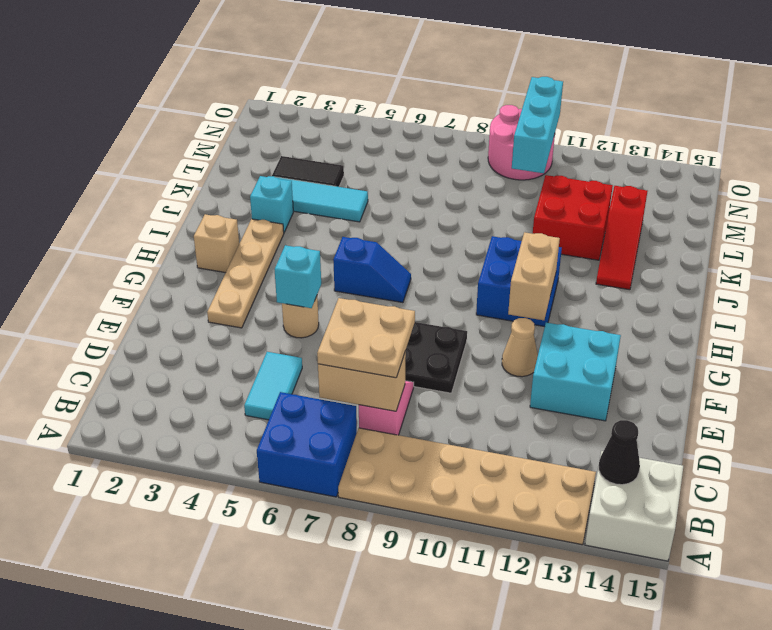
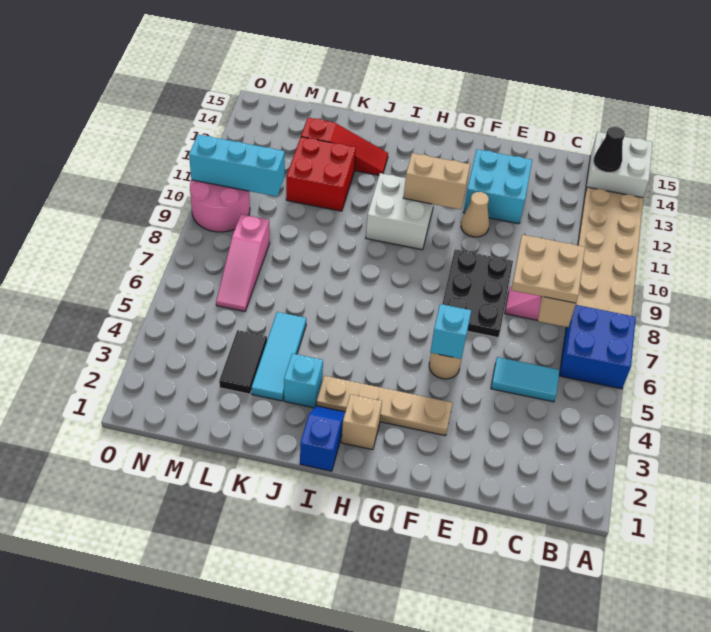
blue 1x2 slope [333,237,411,303] -> blue 1x2 slope moved to [300,406,345,471]
blue 2x2 brick [476,236,562,327] -> white 2x2 brick [366,173,434,250]
none -> pink 1x3 slope [216,214,270,311]

